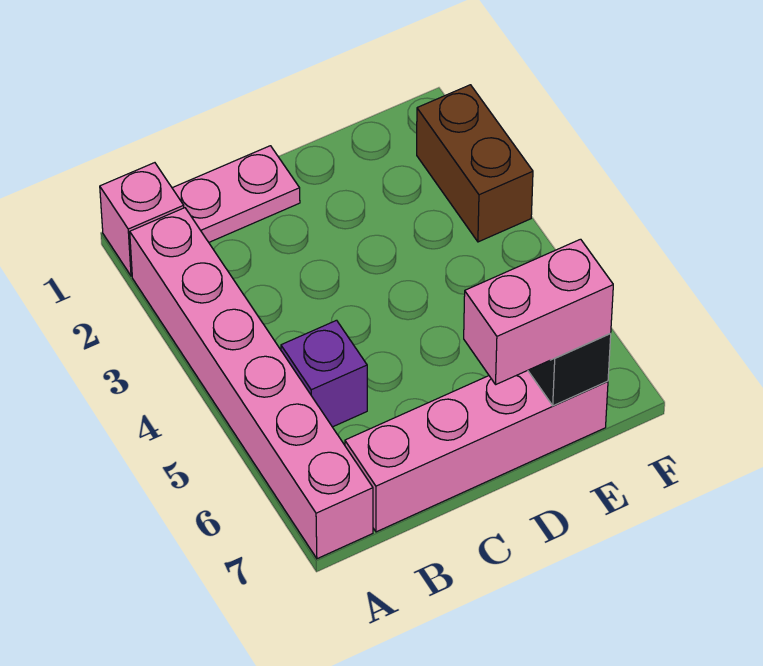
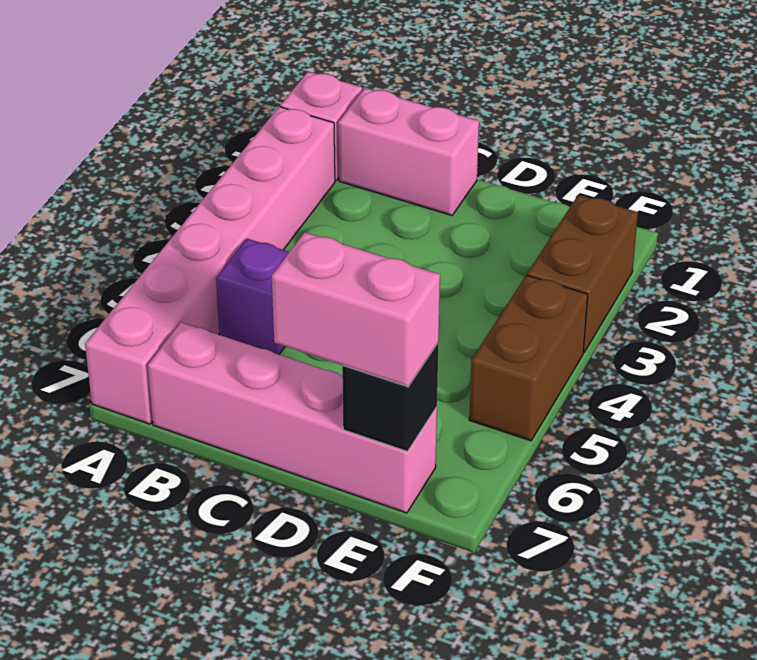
pink 1x2 plate [172,146,300,242] -> pink 1x2 brick [338,88,479,215]
none -> brown 1x2 brick [469,275,588,441]

